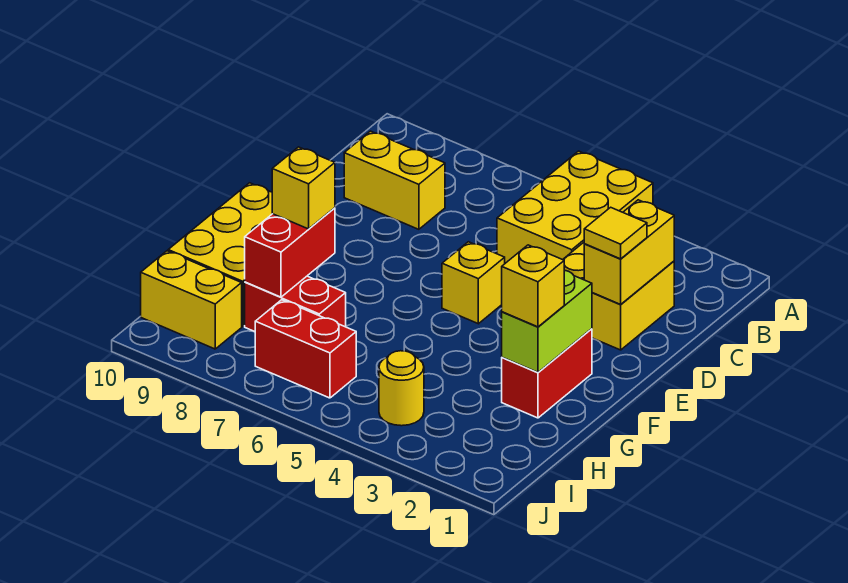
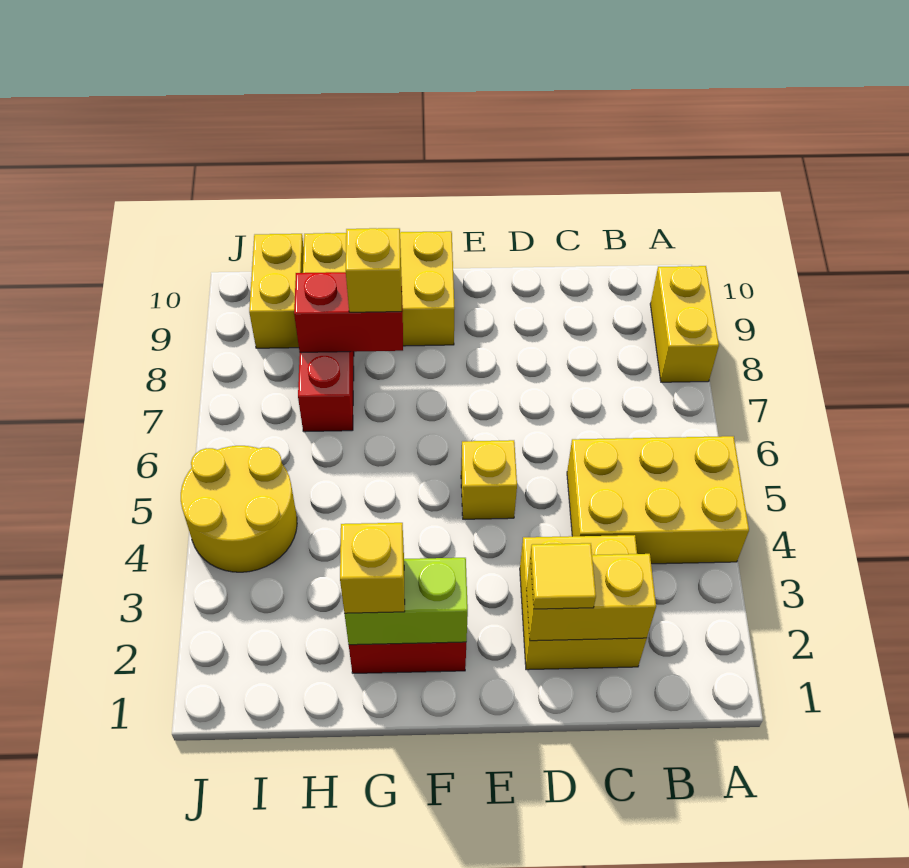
yellow 1x2 brick [344,131,445,229] -> yellow 1x2 brick moved to [650,266,719,382]
yellow 1x1 round brick [379,351,424,426] -> yellow 2x2 round brick [181,446,297,572]
red 1x2 brick [255,300,356,398] -> none

